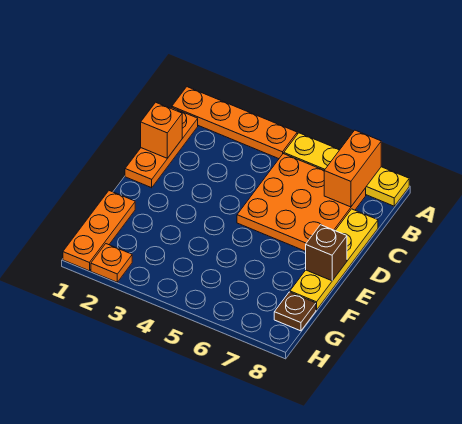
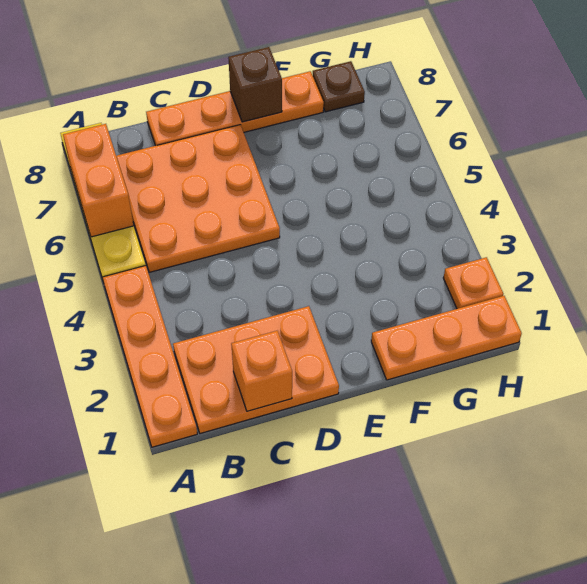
orange 1x2 brick [324,130,381,207] -> orange 1x2 brick turned to [63,124,134,237]
orange 1x3 plate [125,107,198,188] -> orange 2x3 plate [173,306,339,434]
yellow 1x4 plate [290,209,378,310] -> orange 1x4 plate [146,71,324,146]

